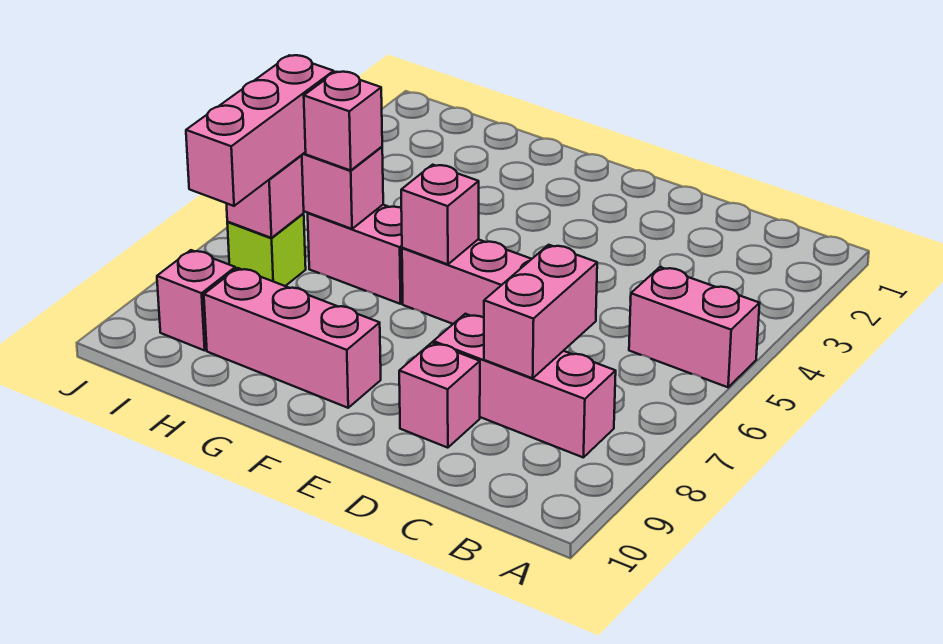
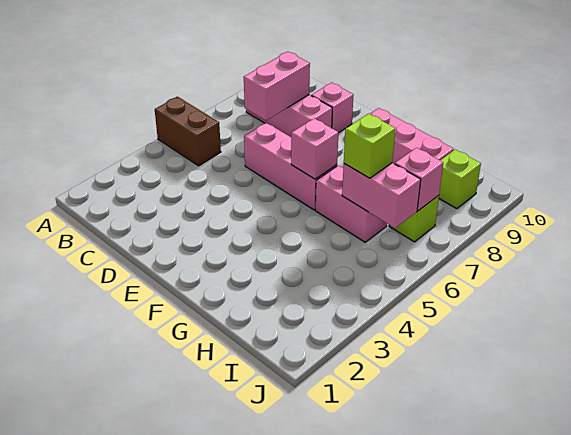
pink 1x2 brick [629,267,760,387] -> brown 1x2 brick [155,97,221,166]
pink 1x1 brick [304,72,382,170] -> lime 1x1 brick [344,114,395,178]
pink 1x3 brick [186,55,334,206] -> none
pink 1x1 brick [157,250,235,350] -> lime 1x1 brick [439,150,481,209]

